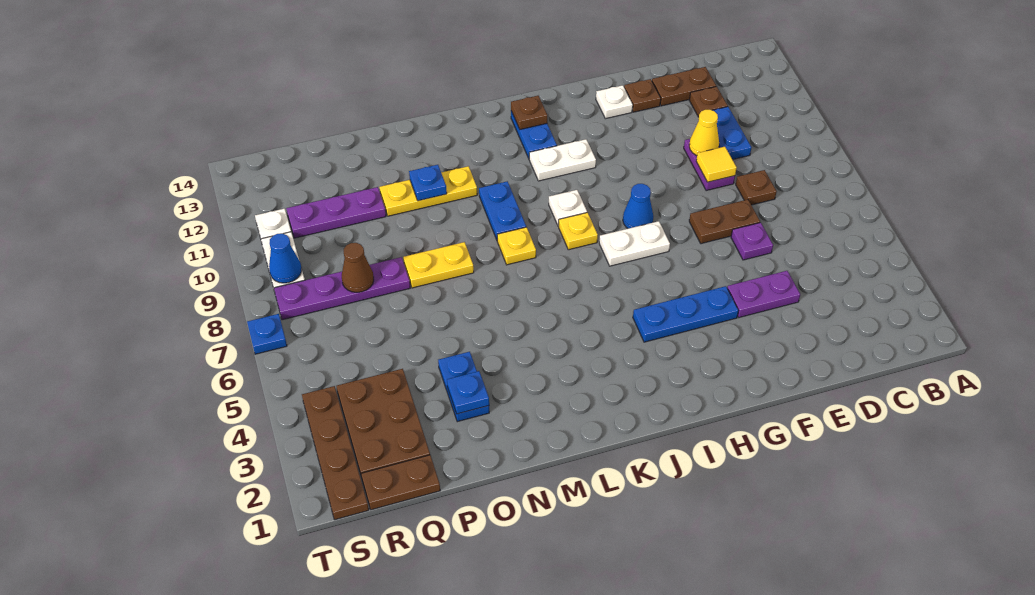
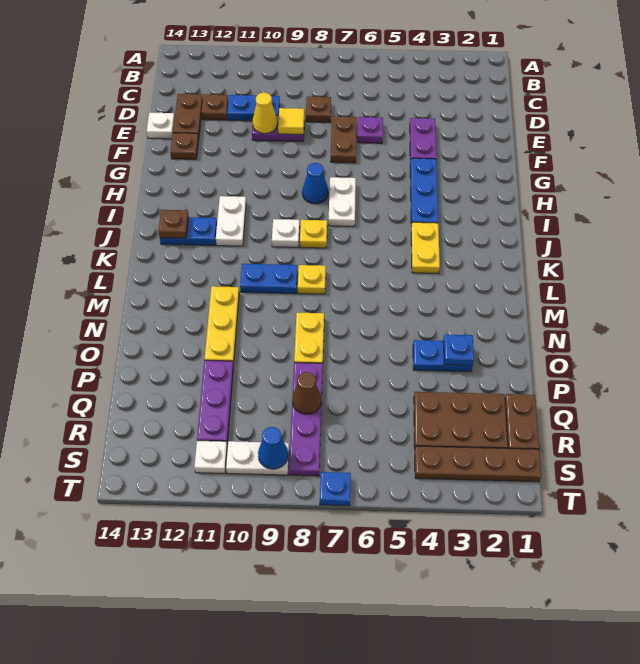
white 1x1 plate [596,85,633,119] -> white 1x1 plate moved to [147,112,175,139]
none -> yellow 1x2 plate [411,222,440,274]
blue 1x1 plate [409,165,447,201] -> none

